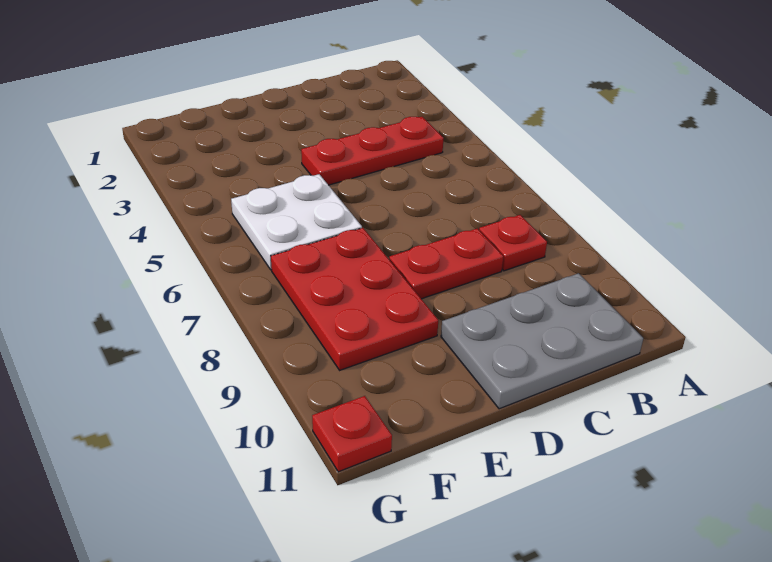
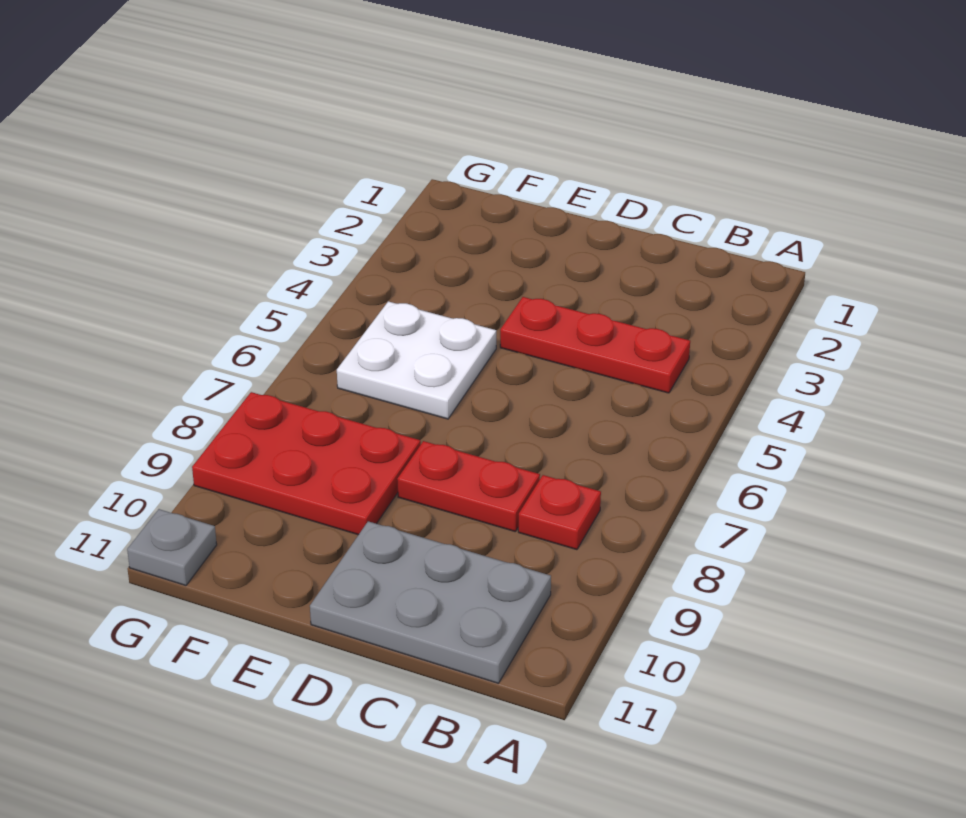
red 2x3 plate [271,228,438,370] -> red 2x3 plate turned to [192,392,421,535]
red 1x1 plate [312,396,392,472] -> grey 1x1 plate [127,509,217,586]

